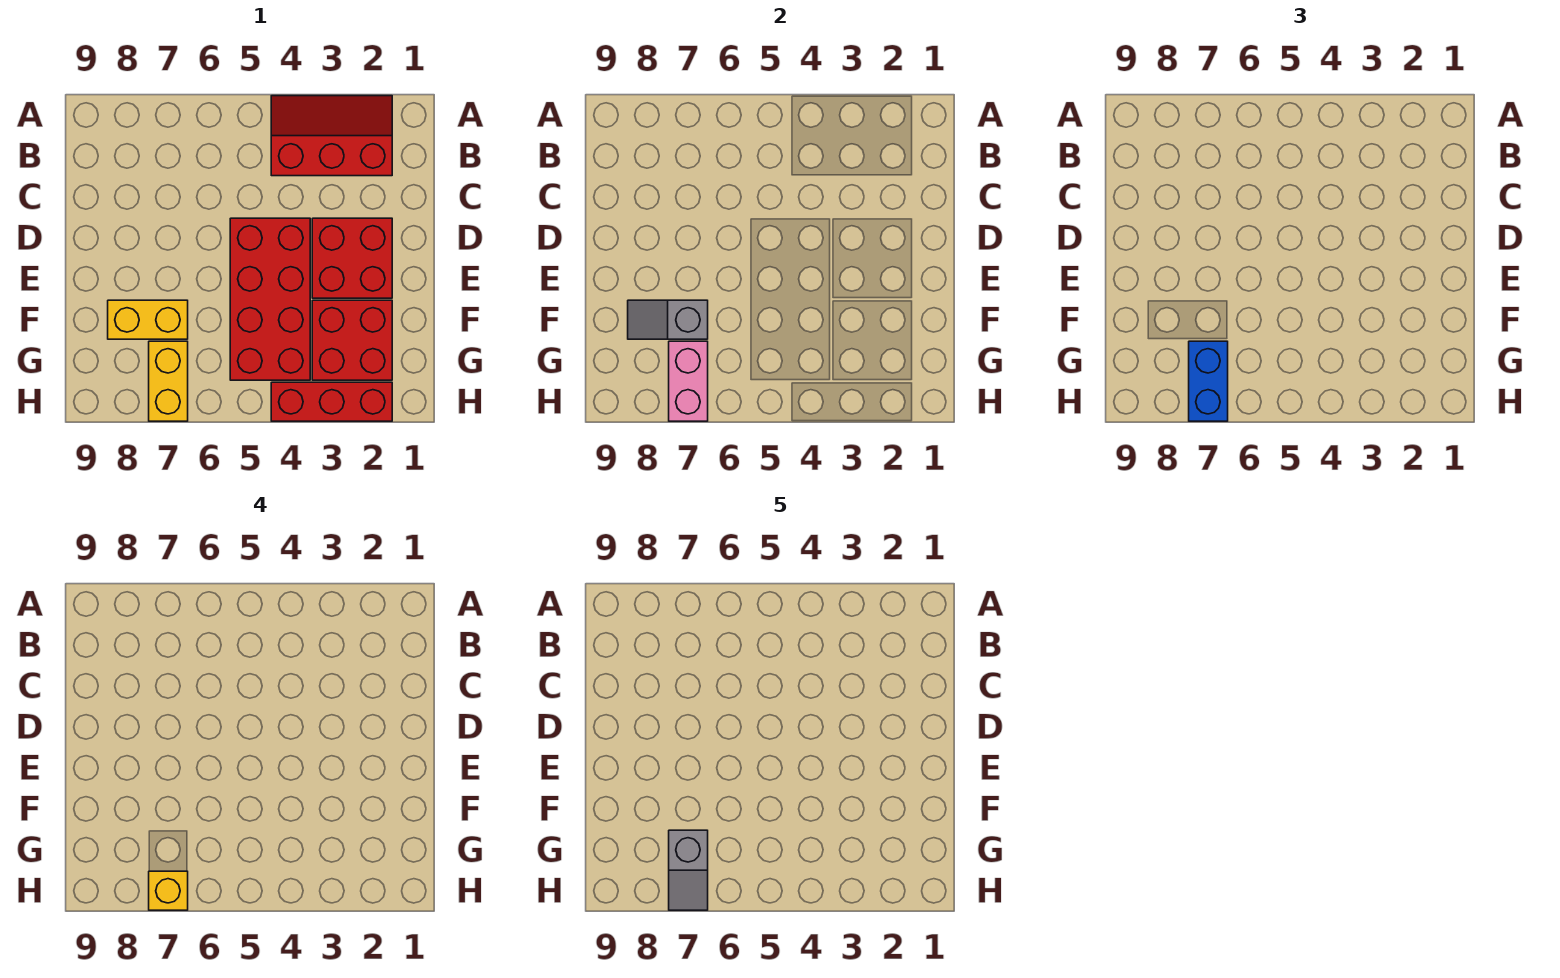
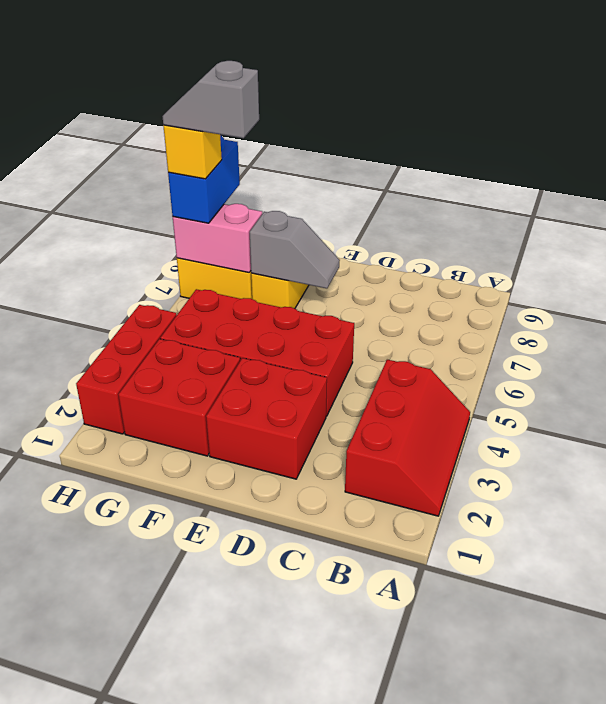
grey 1x2 slope [628,300,708,339] -> grey 1x2 slope turned to [250,211,340,288]
blue 1x2 brick [1189,341,1228,421] -> blue 1x2 brick turned to [168,135,240,223]

